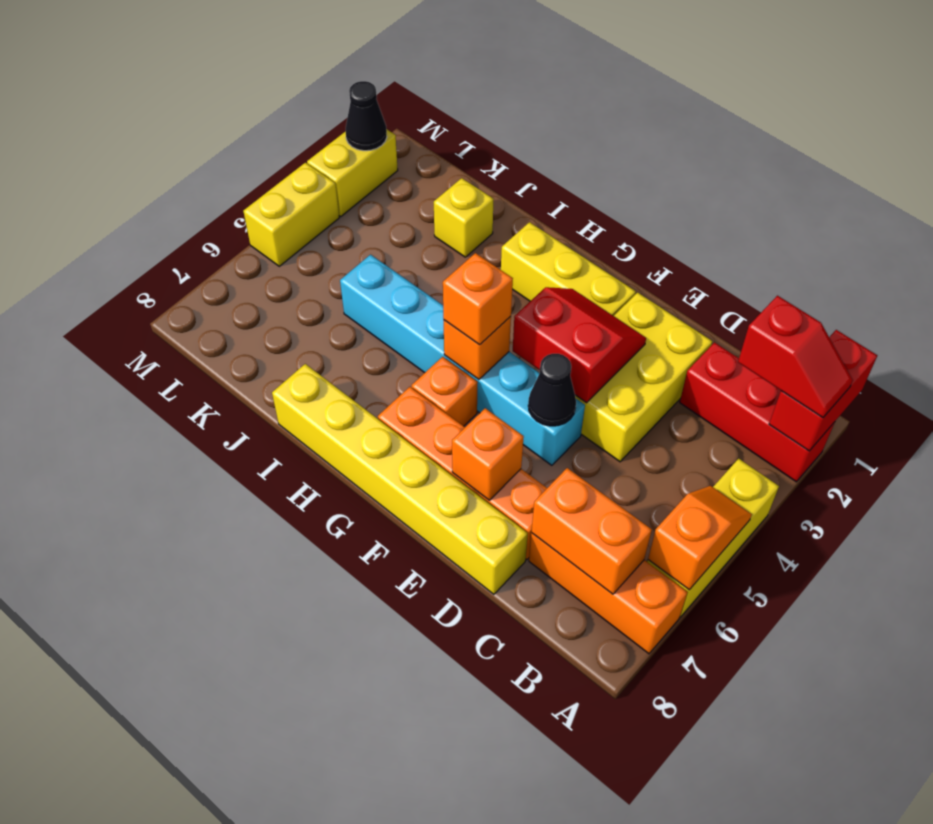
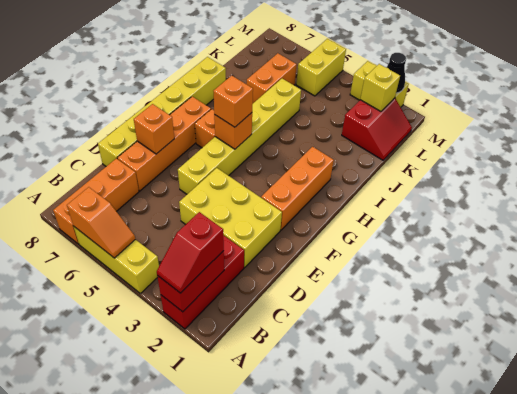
red 1x2 brick [769,330,877,451] -> red 1x2 brick turned to [157,251,224,312]
orange 1x2 brick [532,468,652,594] -> orange 1x2 brick moved to [247,53,297,103]
red 2x2 slope [513,287,646,403] -> red 2x2 slope moved to [342,98,412,160]
cyan 1x6 brick [340,255,585,465] -> yellow 1x6 brick [178,79,301,194]
black 1x1 cone [528,354,576,426] -> none
yellow 1x3 brick [501,222,636,316] -> orange 1x3 brick [261,147,334,230]
yellow 1x1 brick [434,178,494,257] -> yellow 1x1 brick moved to [360,64,400,111]
yellow 1x2 brick [243,163,339,266] -> yellow 1x2 brick turned to [296,39,346,96]

